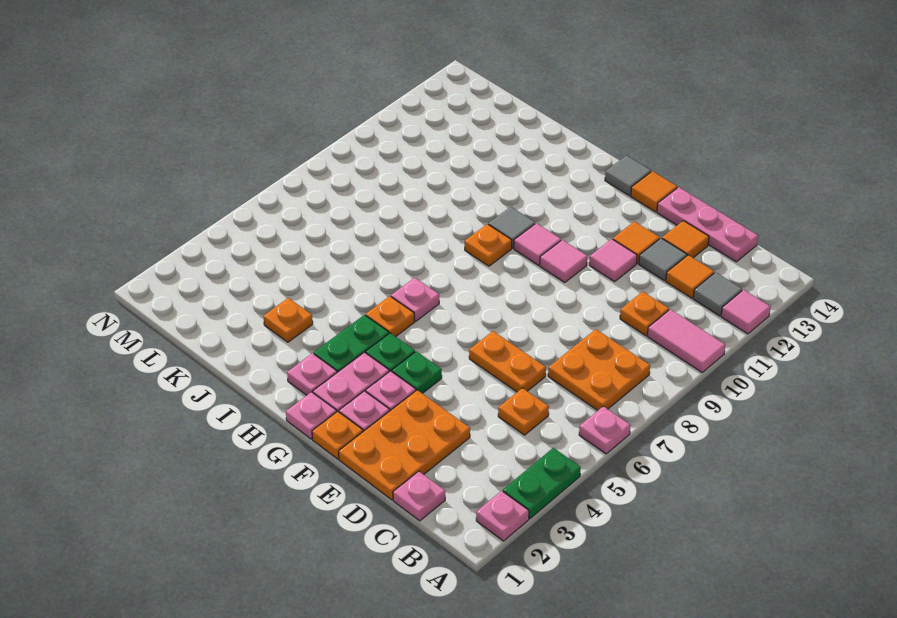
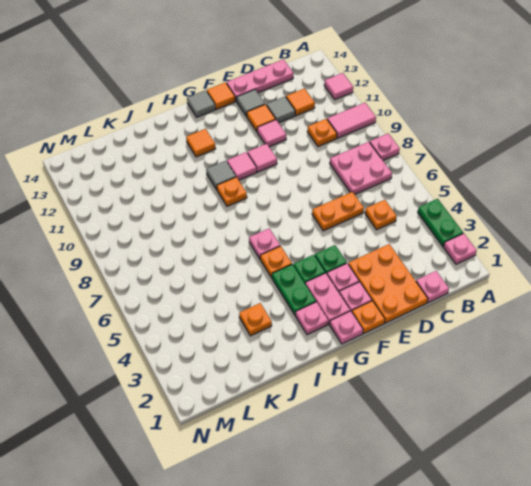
pink 1x1 plate [579,406,631,454] -> pink 1x1 plate moved to [370,133,400,160]
orange 2x2 plate [548,329,650,410] -> pink 2x2 plate [330,142,392,194]
grey 1x1 tile [693,272,742,316] -> grey 1x1 tile moved to [236,90,265,117]
orange 1x1 tile [662,221,709,258] -> orange 1x1 tile moved to [186,129,216,157]

